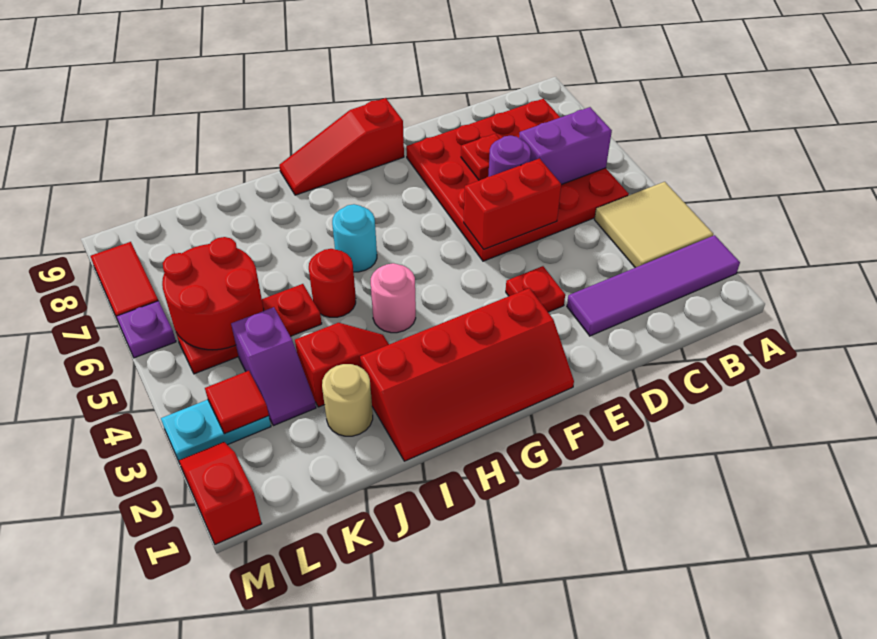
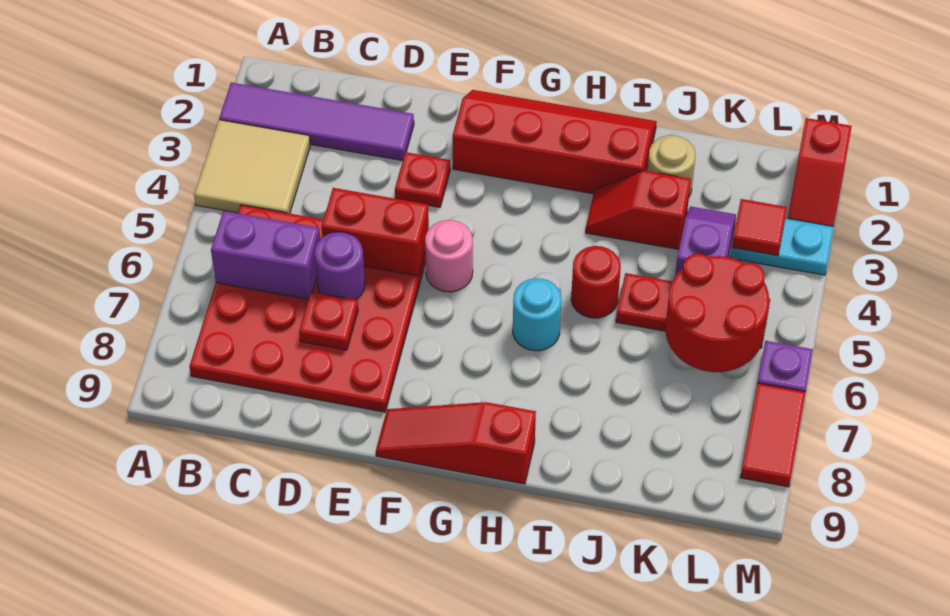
red 1x3 slope [279,98,404,195] -> red 1x3 slope turned to [376,402,536,484]
pink 1x1 round brick [371,263,416,333] -> pink 1x1 round brick moved to [425,220,473,292]

